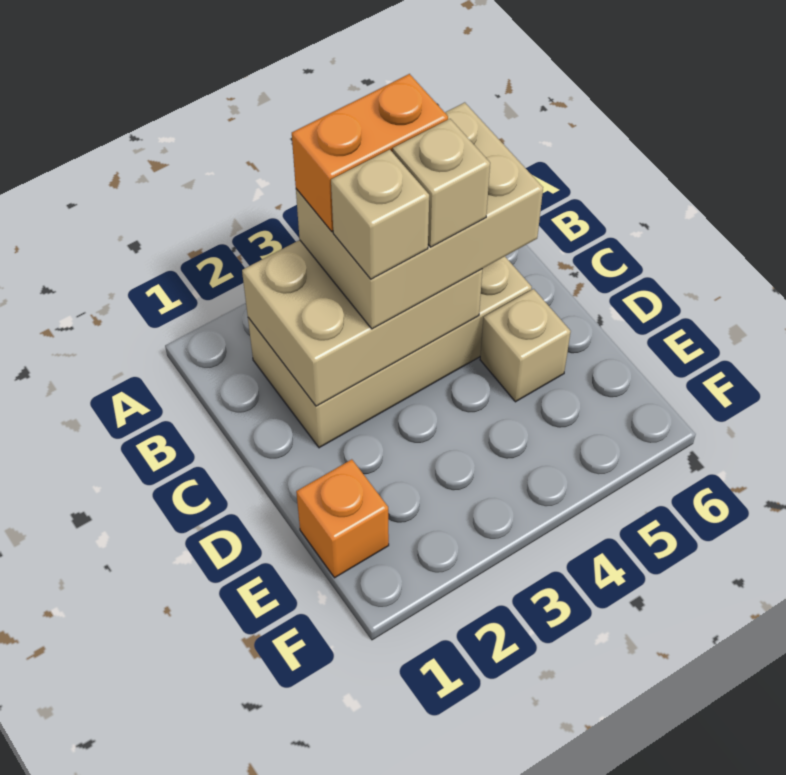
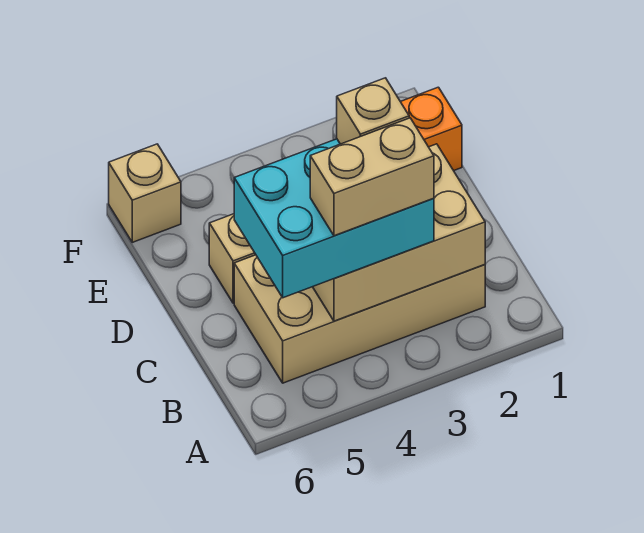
tan 2x3 brick [296,102,543,329] -> cyan 2x3 brick [234,139,434,298]
orange 1x2 brick [292,74,448,231] -> tan 1x2 brick [310,118,434,236]
tan 1x1 brick [393,119,490,247] -> tan 1x1 brick moved to [109,144,181,242]

